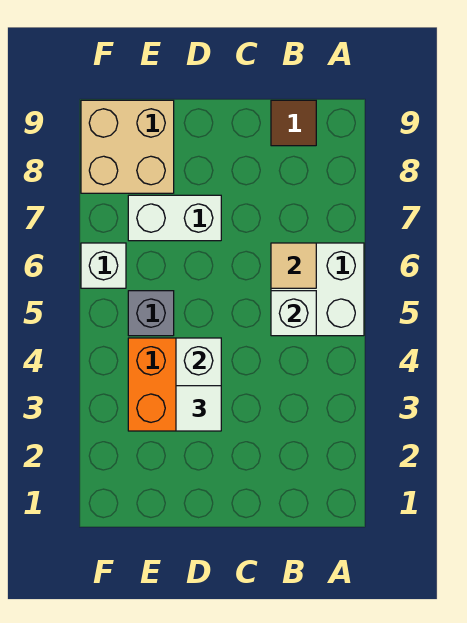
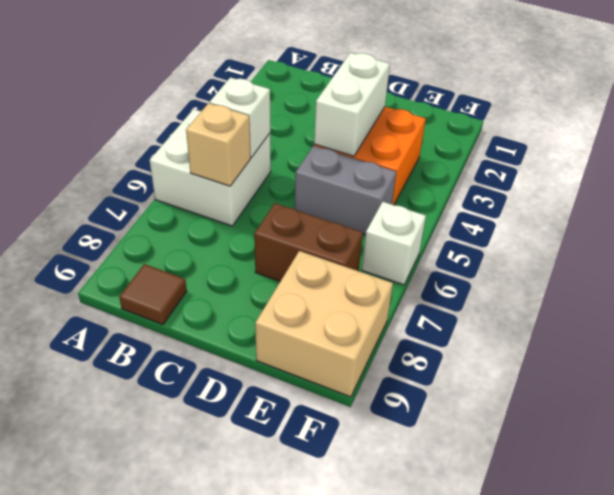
tan 1x1 tile [271,243,316,288] -> tan 1x1 brick [186,103,251,186]
white 1x1 tile [176,386,221,431] -> none
white 1x2 brick [128,195,221,241] -> brown 1x2 brick [254,203,363,281]
grey 1x1 brick [128,291,174,336] -> grey 1x2 brick [295,146,396,235]

